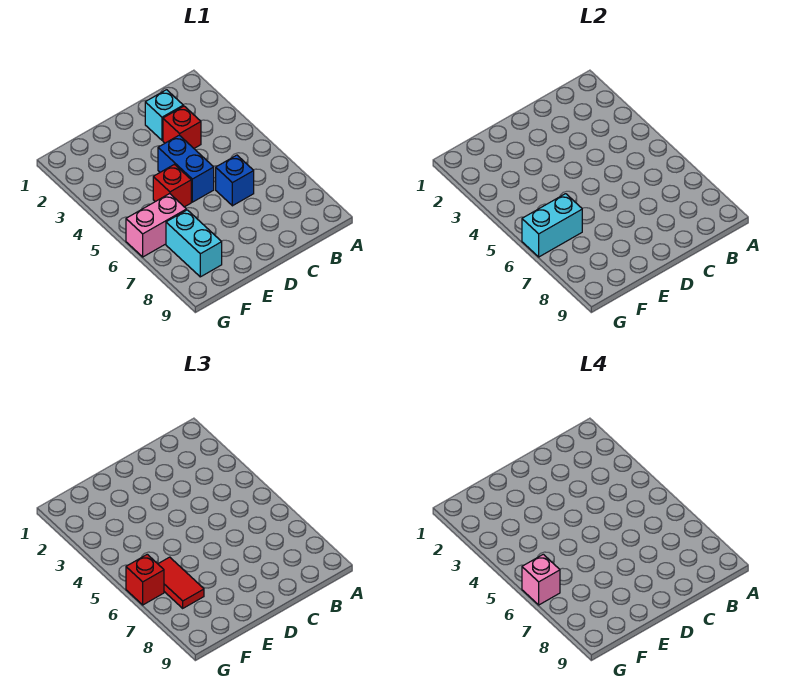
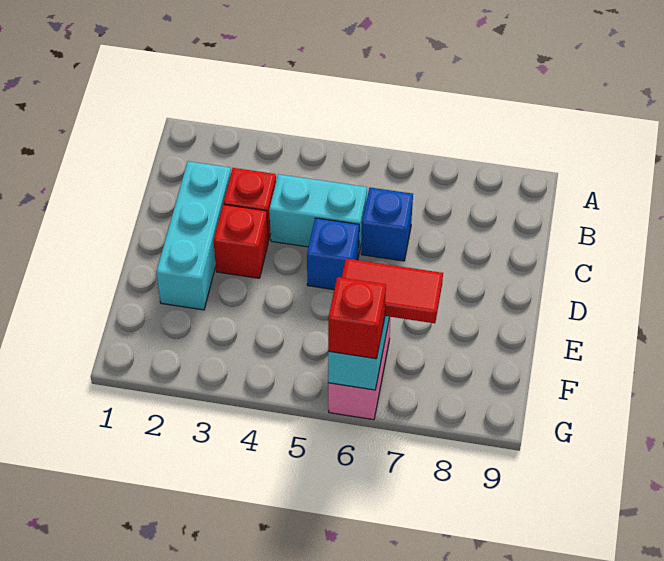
cyan 1x1 brick [145,90,183,140] -> cyan 1x3 brick [156,161,231,310]
blue 1x2 brick [158,135,214,202] -> blue 1x1 brick [307,218,359,290]
red 1x1 brick [153,164,191,207] -> red 1x1 brick moved to [213,205,268,278]
cyan 1x2 brick [166,210,222,277] -> cyan 1x2 brick moved to [269,174,367,252]
pink 1x1 brick [522,554,560,605] -> none

